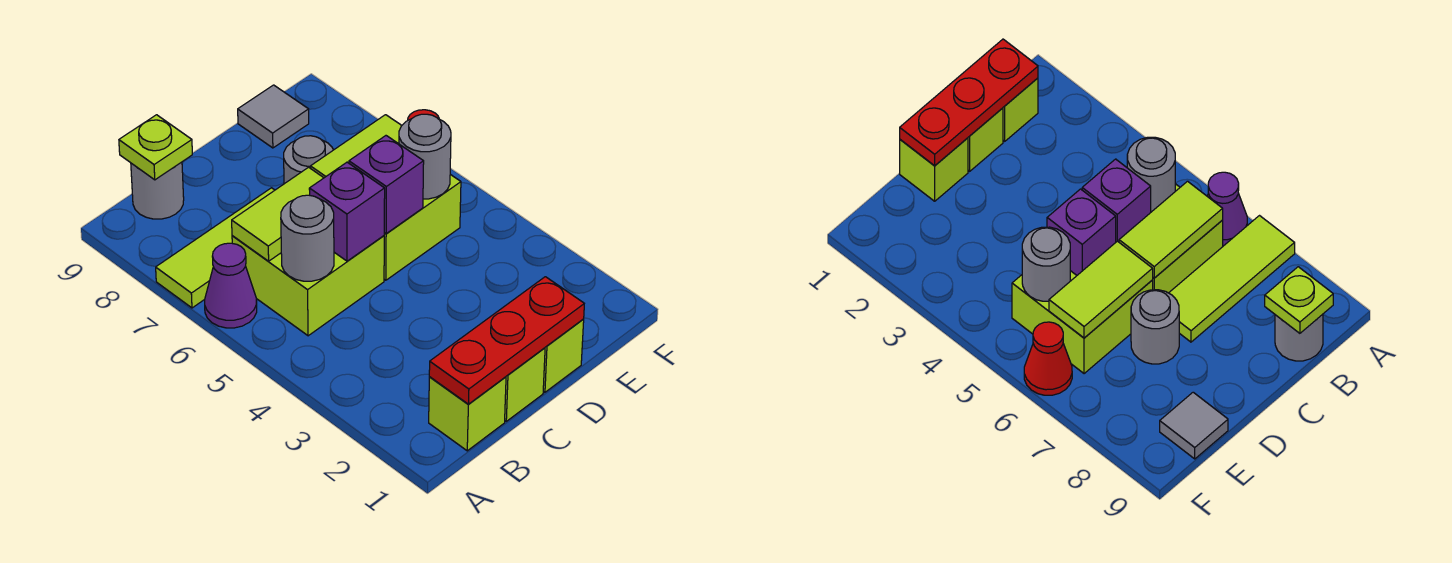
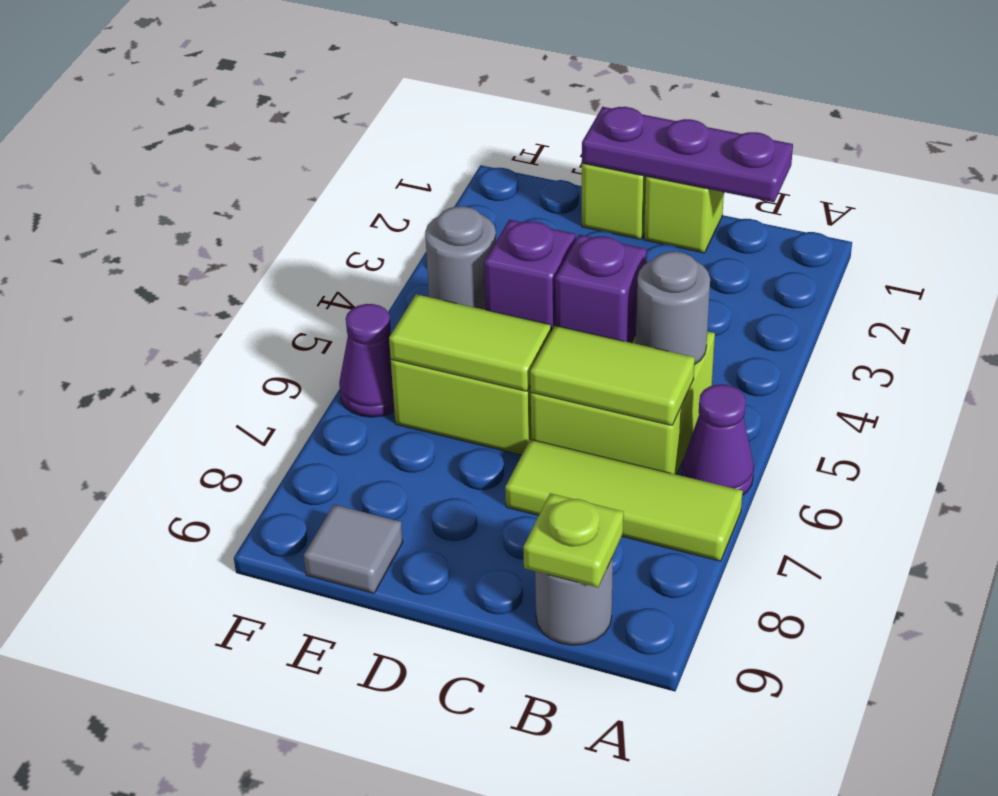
lime 1x1 brick [429,377,506,451] -> none
red 1x3 plate [429,277,584,404] -> purple 1x3 plate [582,107,793,202]
grey 1x1 round brick [284,136,333,184] -> none
red 1x1 cone [1024,322,1072,395] -> purple 1x1 cone [339,304,394,417]

